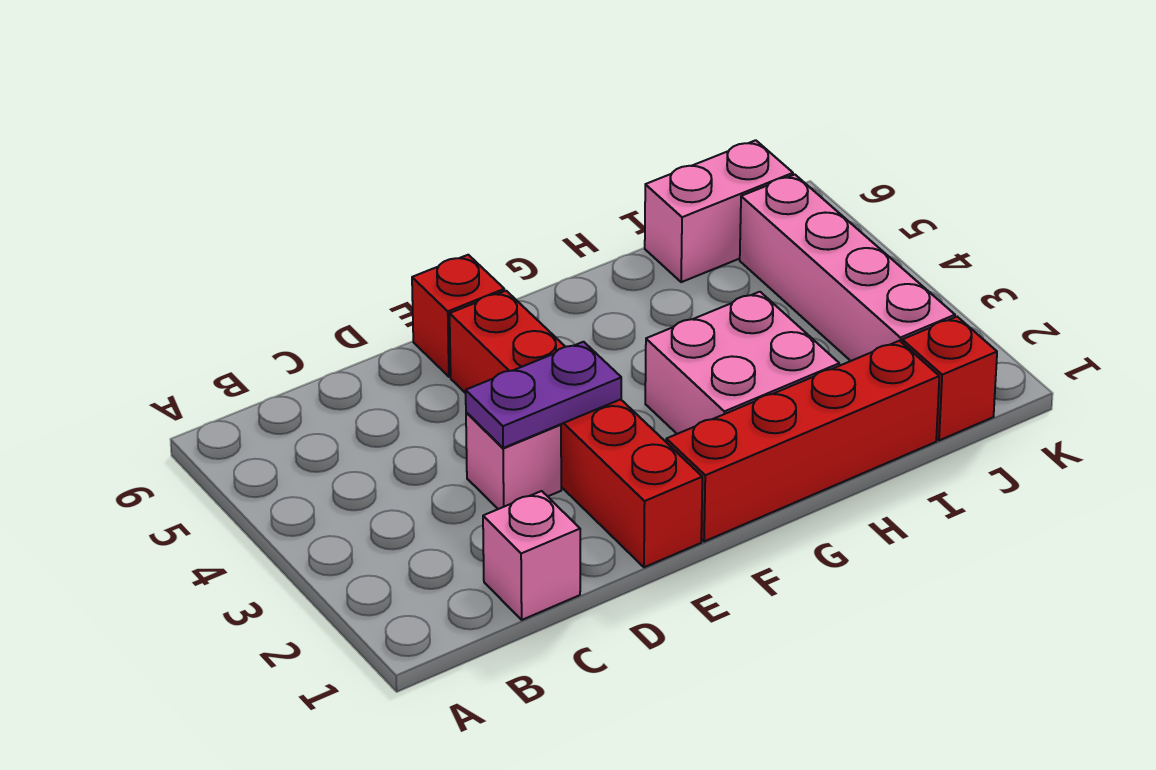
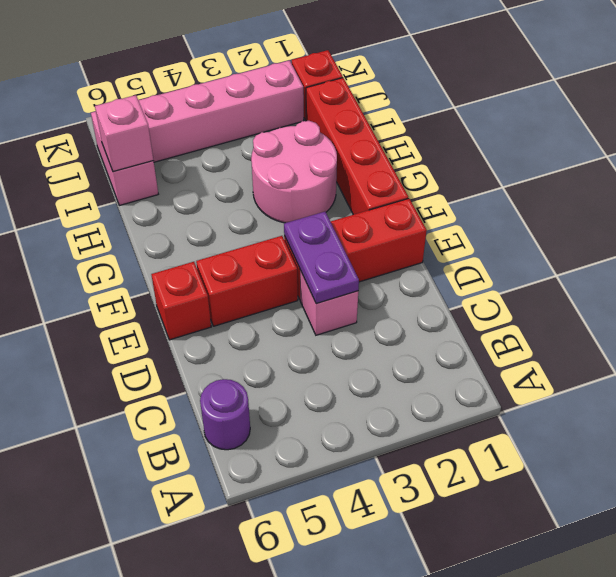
none -> purple 1x1 round brick [200,379,250,450]
pink 1x1 brick [483,491,580,620] -> pink 1x1 brick moved to [95,95,153,172]
pink 2x2 brick [645,292,839,434] -> pink 2x2 round brick [251,121,337,223]

